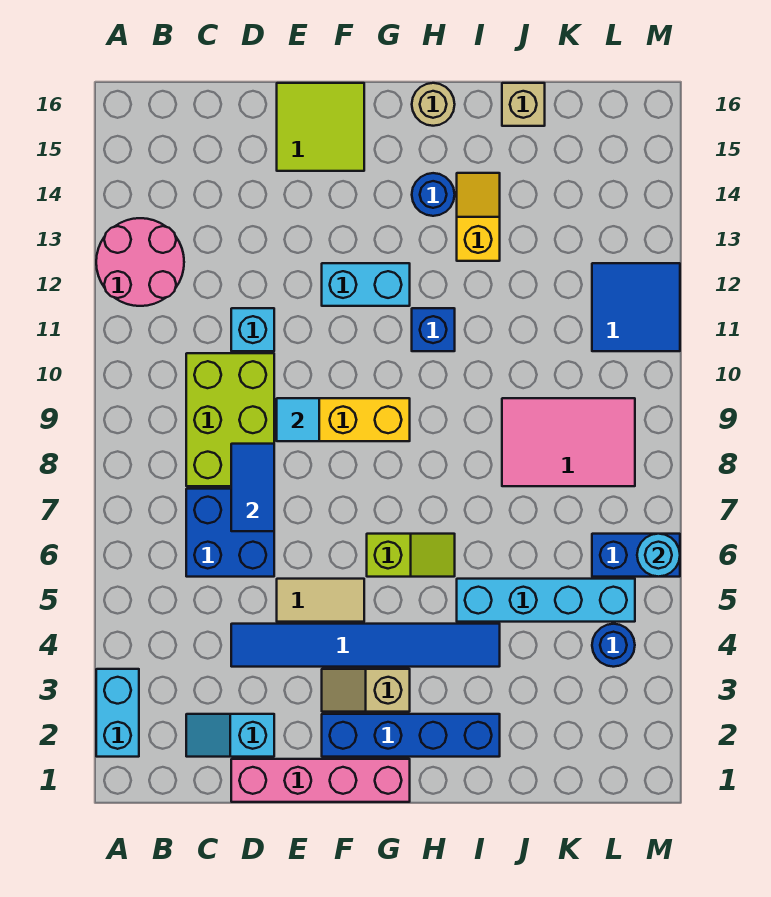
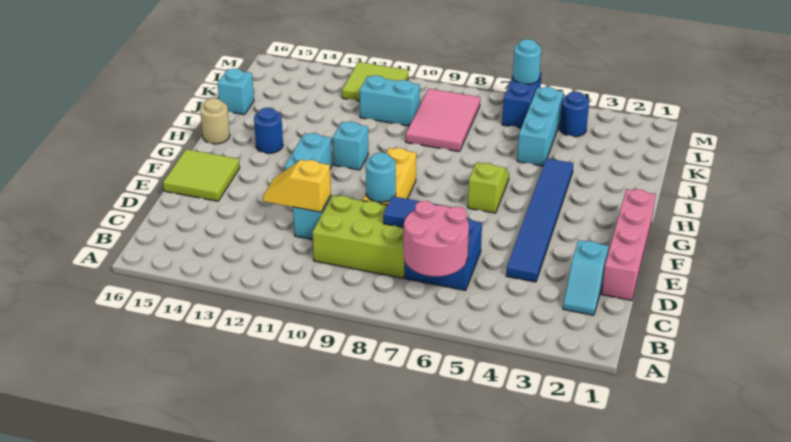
cyan 1x2 brick [96,669,139,757] -> cyan 1x2 brick moved to [360,76,420,126]
pink 2x2 round brick [96,218,184,306] -> pink 2x2 round brick moved to [404,201,469,277]
tan 1x2 tile [277,579,364,622] -> none
cyan 1x1 tile [277,398,319,441] -> cyan 1x1 round brick [366,153,396,202]
blue 1x4 brick [322,714,500,757] -> none
tan 1x2 slope [322,669,410,712] -> none
blue 1x1 brick [412,308,455,351] -> cyan 1x1 brick [333,122,368,170]
cyan 1x4 brick [457,579,635,622] -> cyan 1x3 brick [517,87,564,166]
yellow 1x2 slope [457,173,500,261] -> yellow 1x2 slope moved to [263,160,331,212]
tan 1x1 brick [502,83,545,126] -> cyan 1x1 brick [218,69,254,115]
blue 2x2 tile [592,263,680,351] -> lime 2x2 tile [342,62,408,101]

